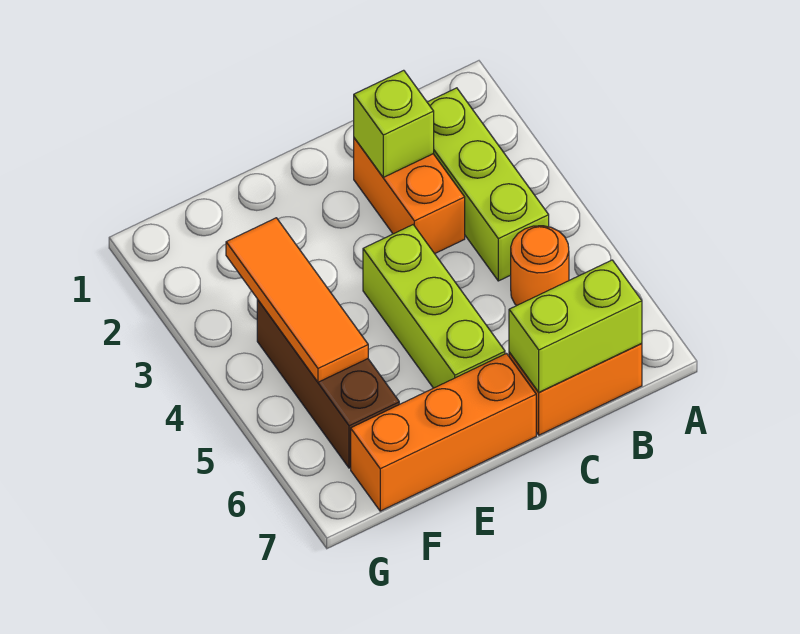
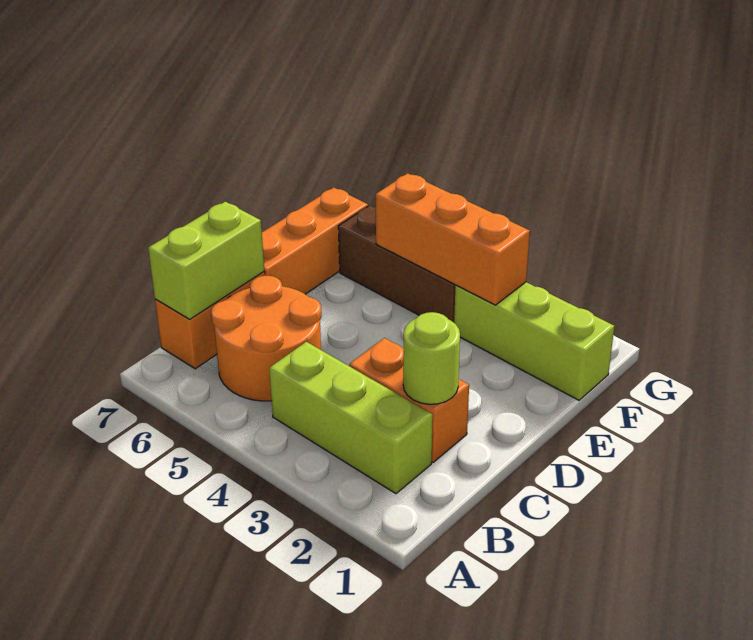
orange 1x1 round brick [511,226,569,306] -> orange 2x2 round brick [211,276,321,401]
lime 1x1 brick [354,70,434,177] -> lime 1x1 round brick [403,312,460,404]
lime 1x3 brick [363,225,505,388] -> lime 1x3 brick moved to [454,282,614,400]
orange 1x3 tile [226,218,368,382] -> orange 1x3 brick [376,173,530,305]

